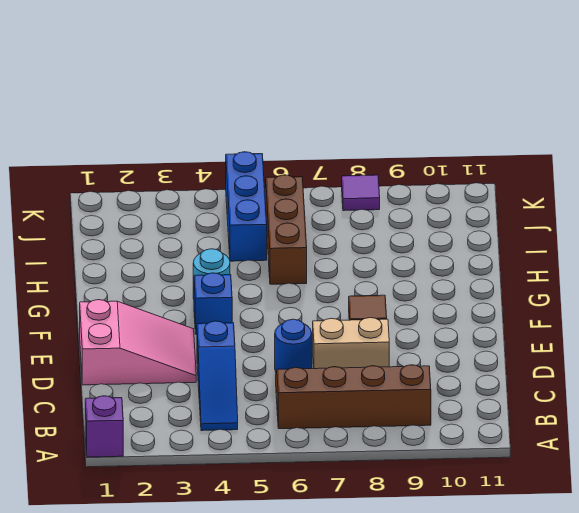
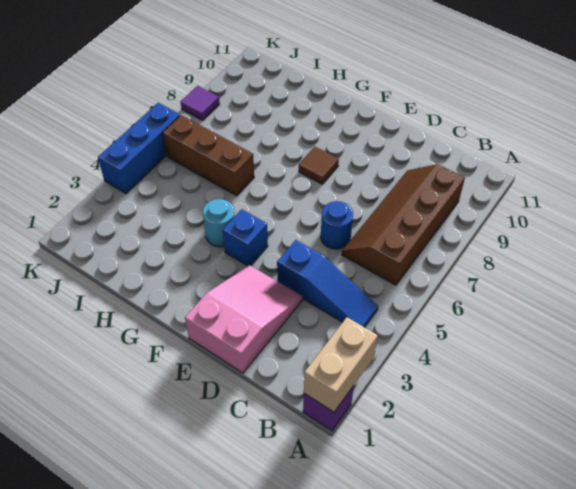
tan 1x2 brick [313,318,389,369] -> tan 1x2 brick moved to [304,317,378,412]
blue 1x3 brick [226,152,267,261] -> blue 1x3 brick turned to [98,103,180,194]

